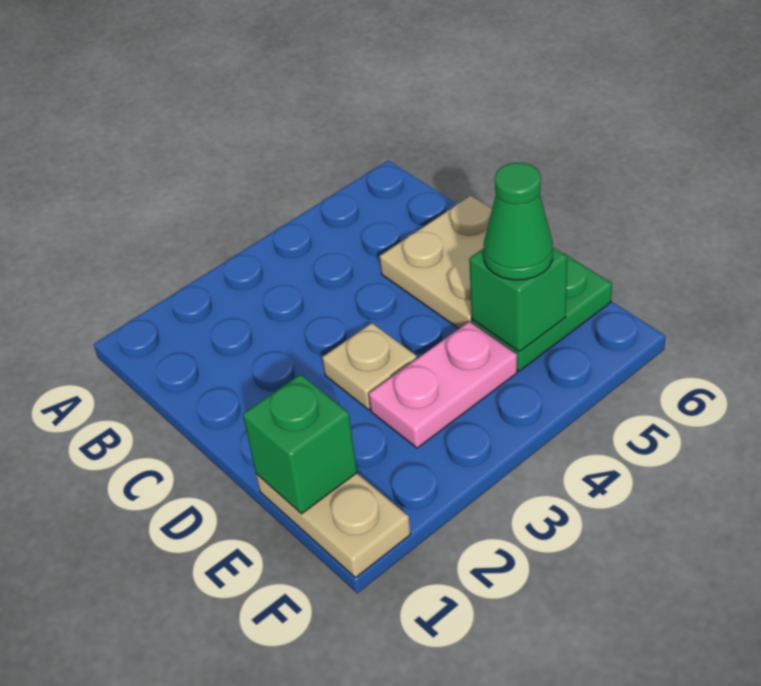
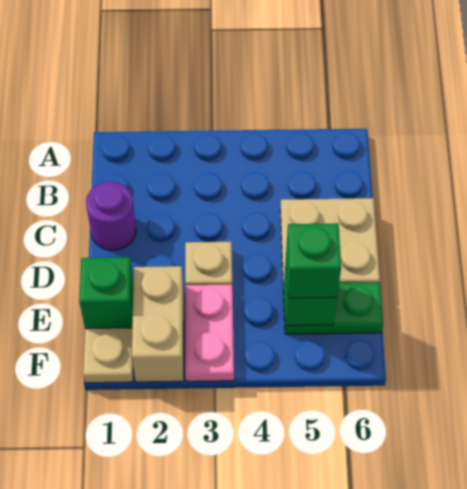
none -> purple 1x1 round brick [86,182,136,250]
none -> tan 1x2 brick [132,266,184,382]
pink 1x2 plate [369,321,517,448] -> pink 1x2 plate turned to [185,285,234,381]
green 1x1 cone [484,163,553,280] -> green 1x1 brick [286,223,341,298]

